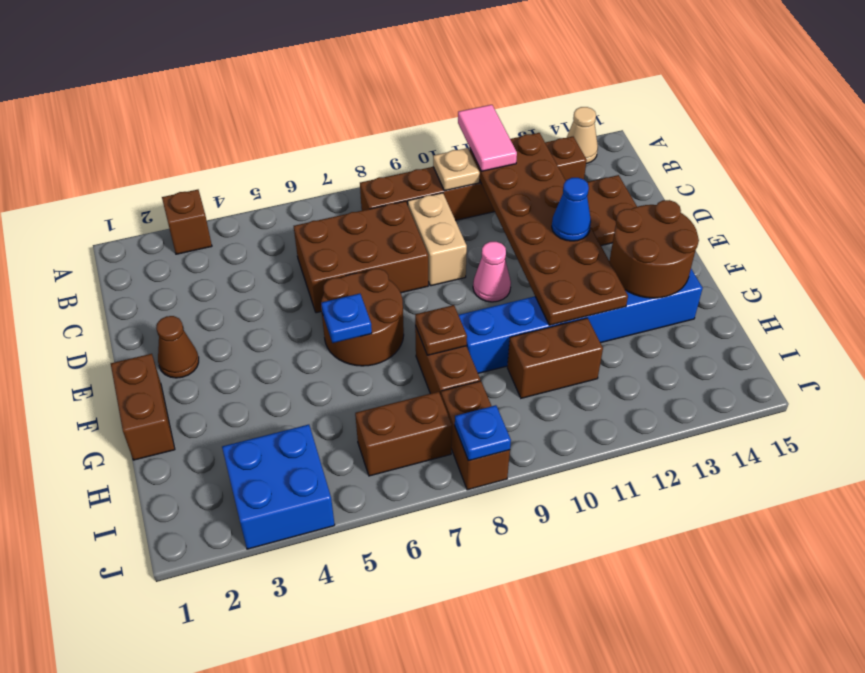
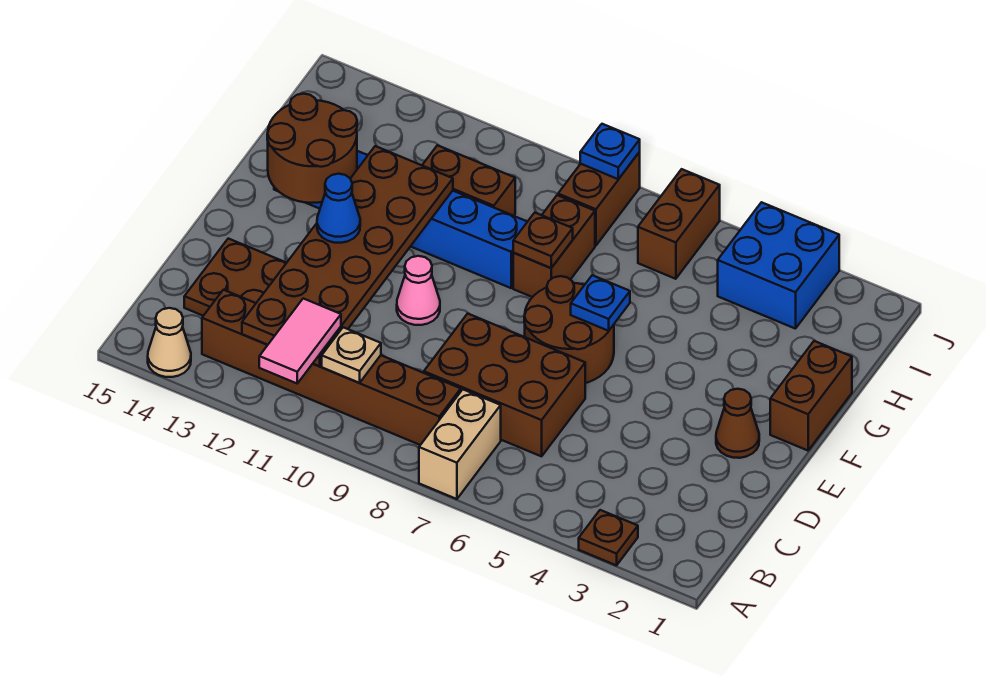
brown 1x1 brick [162,190,212,254] -> brown 1x1 plate [579,510,638,565]
tan 1x2 brick [408,193,467,286] -> tan 1x2 brick moved to [419,390,501,499]
brown 1x2 brick [355,392,452,476] -> brown 1x2 brick turned to [638,169,720,279]

